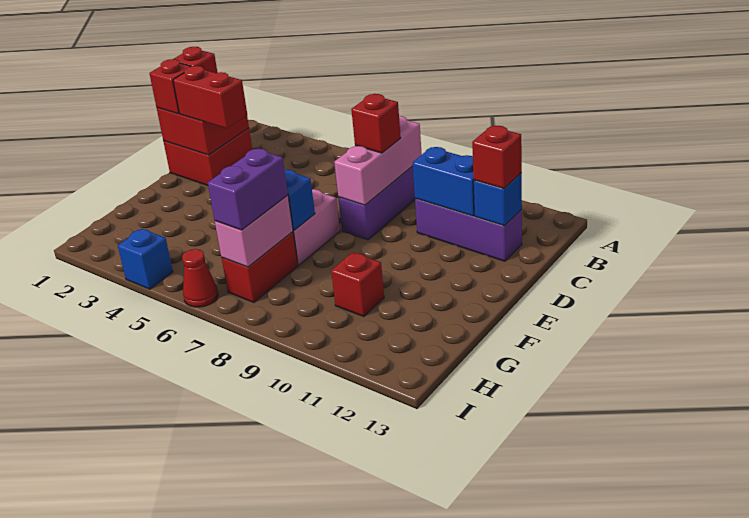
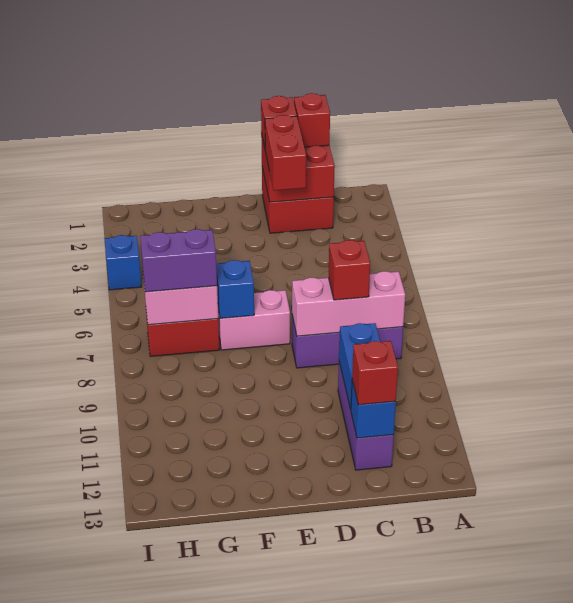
red 1x1 brick [331,252,384,317] -> none
red 1x1 cone [182,249,218,307] -> none

